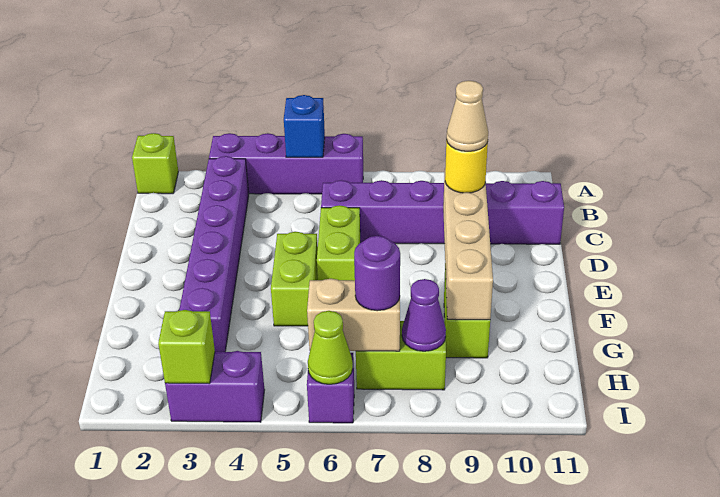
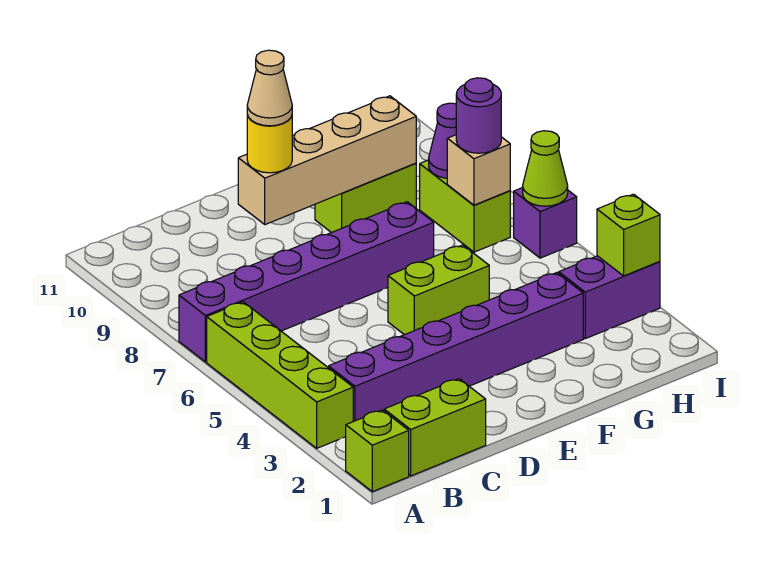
purple 1x4 brick [209,133,363,194] -> lime 1x4 brick [207,302,353,448]
blue 1x1 brick [284,95,325,157] -> none
purple 1x6 brick [321,180,564,244] -> purple 1x6 brick turned to [179,202,434,362]
lime 1x2 brick [317,205,360,280] -> lime 1x2 brick moved to [384,379,486,476]
tan 1x2 brick [307,279,400,351] -> tan 1x1 brick [447,135,510,205]
purple 1x2 brick [165,351,265,422] -> purple 1x2 brick turned to [559,256,660,339]

